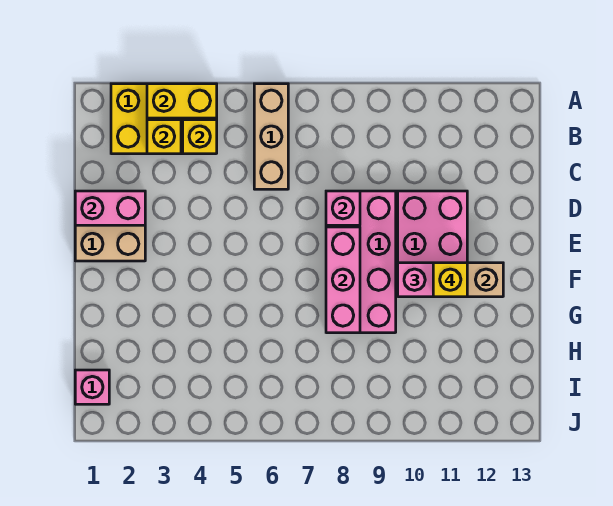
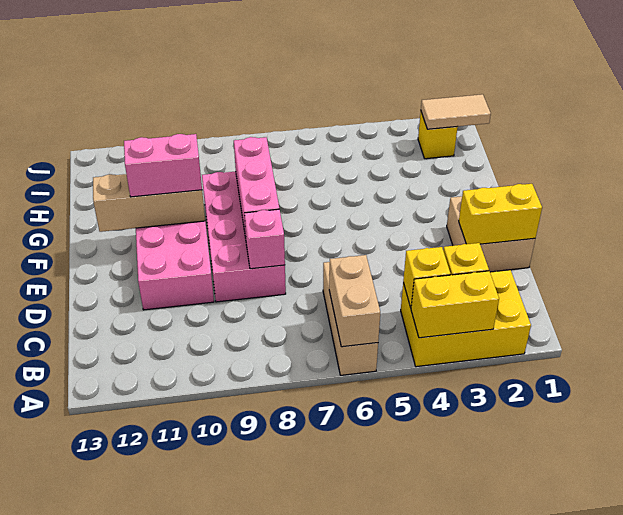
none -> tan 1x2 brick [329,255,380,347]
pink 1x2 brick [75,191,145,225] -> yellow 1x2 brick [459,184,542,244]
yellow 1x1 brick [433,263,467,297] -> yellow 1x1 brick moved to [418,112,458,159]
pink 1x1 brick [75,370,109,404] -> none
none -> tan 1x2 tile [421,94,491,129]

